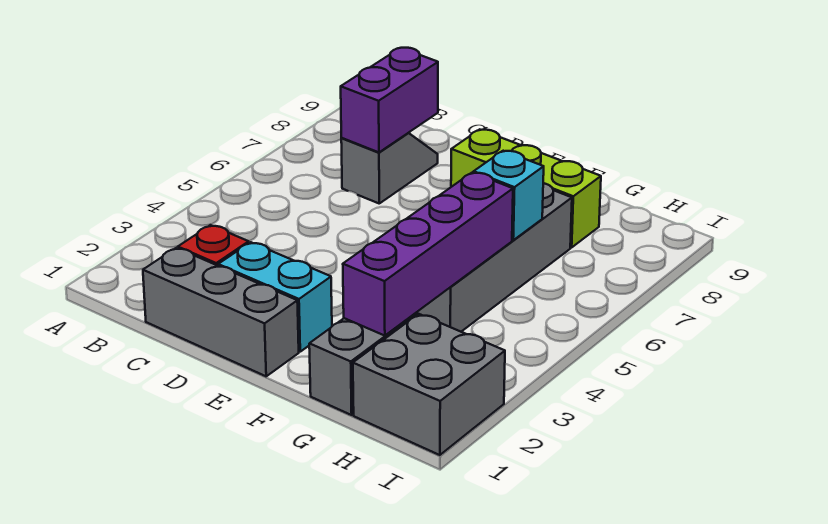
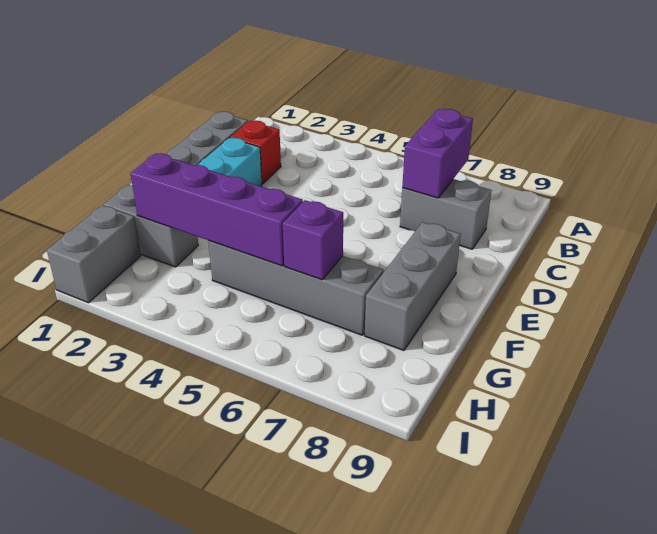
grey 1x2 slope [341,133,438,203] -> grey 1x2 brick [400,179,491,249]
purple 1x2 brick [341,48,438,152] -> purple 1x2 brick turned to [402,109,473,198]
lime 1x3 brick [451,129,601,247] -> grey 1x3 brick [365,222,461,350]
cyan 1x1 brick [474,151,544,240] -> purple 1x1 brick [283,200,343,280]
grey 2x2 brick [353,314,505,455] -> grey 1x2 brick [47,205,141,303]

